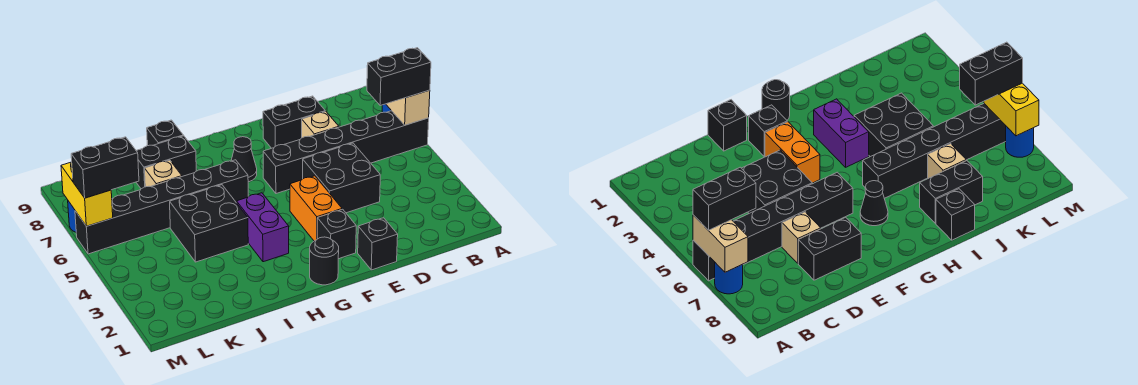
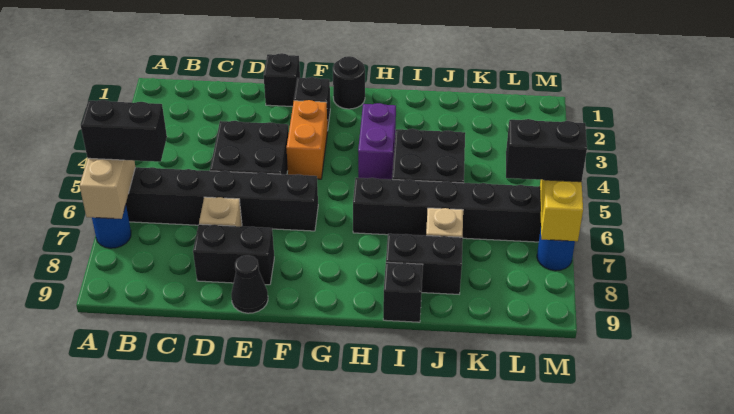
black 1x1 cone [231,137,257,182] -> black 1x1 cone moved to [231,255,268,313]

